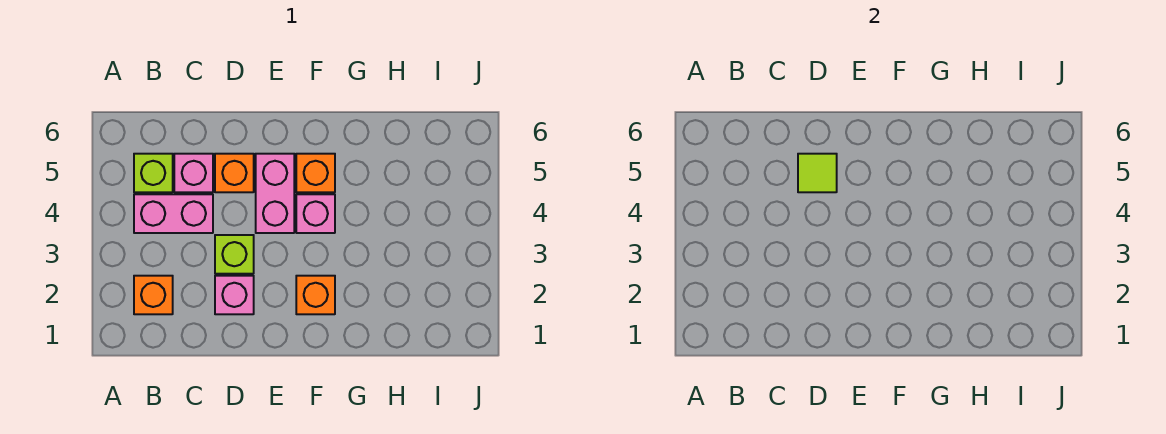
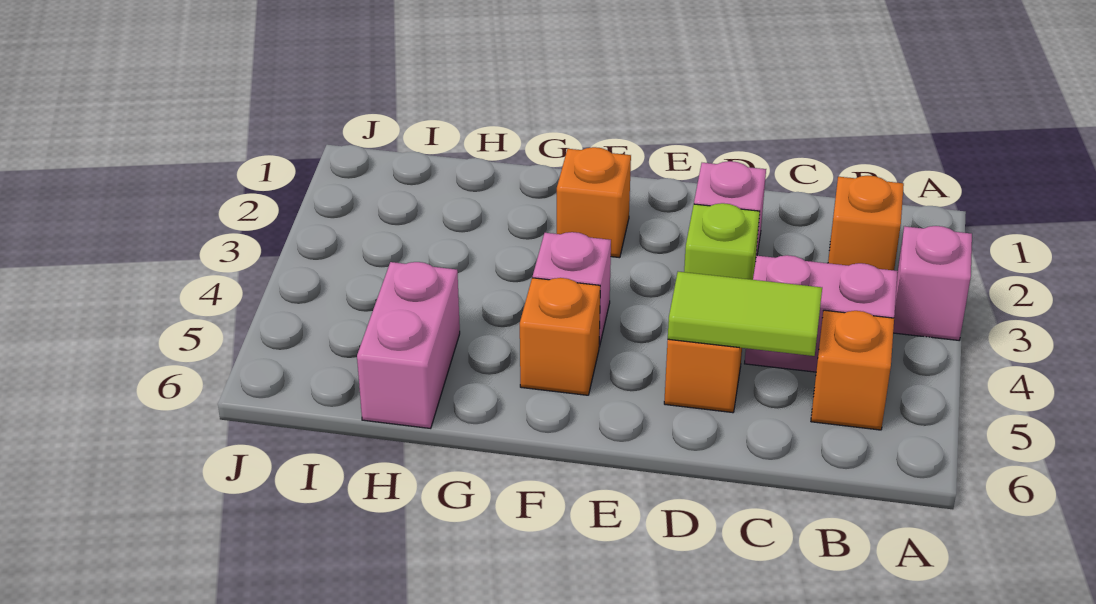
lime 1x1 brick [134,154,173,192] -> orange 1x1 brick [811,310,894,430]
pink 1x1 brick [174,154,213,192] -> pink 1x1 brick moved to [893,226,972,340]
lime 1x1 tile [798,154,837,192] -> lime 1x2 tile [668,272,822,356]
pink 1x2 brick [256,154,294,233] -> pink 1x2 brick moved to [357,262,460,428]

